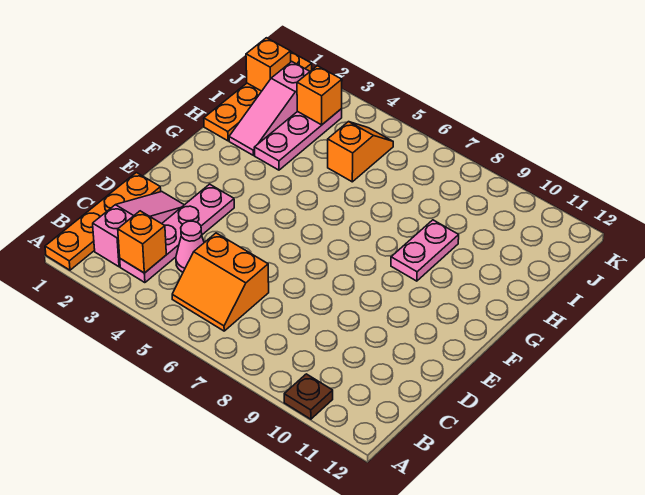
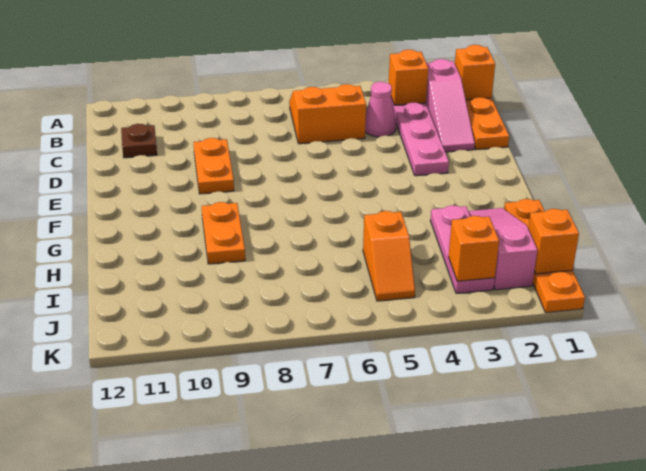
brown 1x1 plate [284,374,333,419] -> brown 1x1 plate moved to [121,124,157,158]
none -> orange 1x1 brick [455,45,495,100]
none -> orange 1x2 plate [193,138,234,194]
pink 1x2 plate [391,220,459,281] -> orange 1x2 plate [202,202,245,264]

